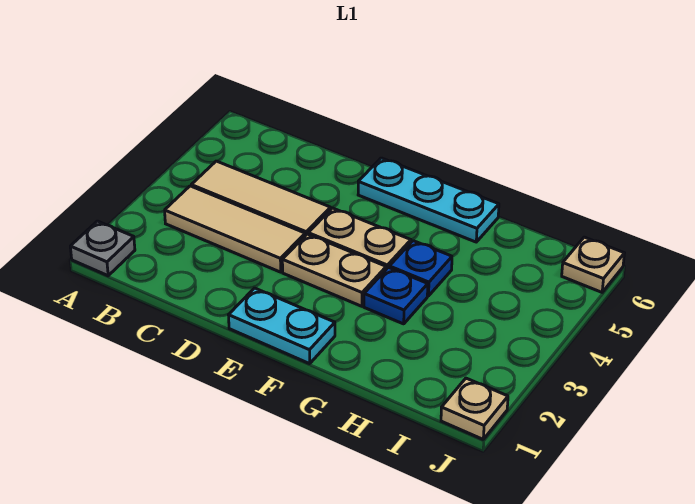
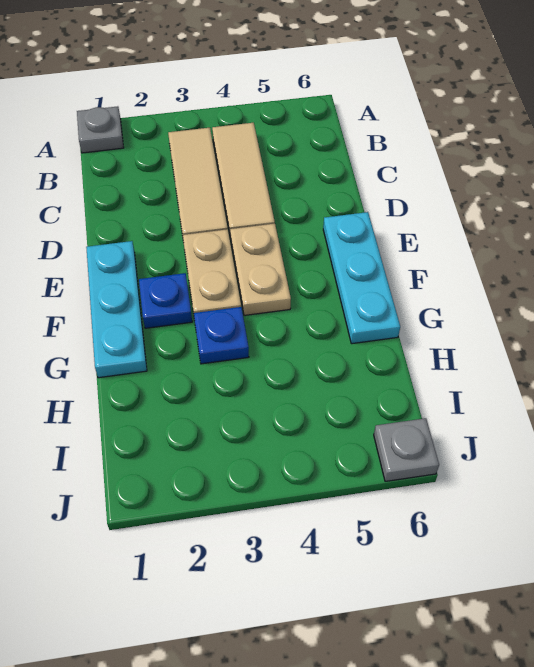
cyan 1x2 plate [229,288,335,364] -> cyan 1x3 plate [86,241,147,378]
blue 1x1 plate [389,241,452,296] -> blue 1x1 plate moved to [139,273,192,328]
tan 1x1 plate [441,378,508,439] -> none
tan 1x1 plate [562,237,624,292] -> grey 1x1 plate [374,418,439,481]

